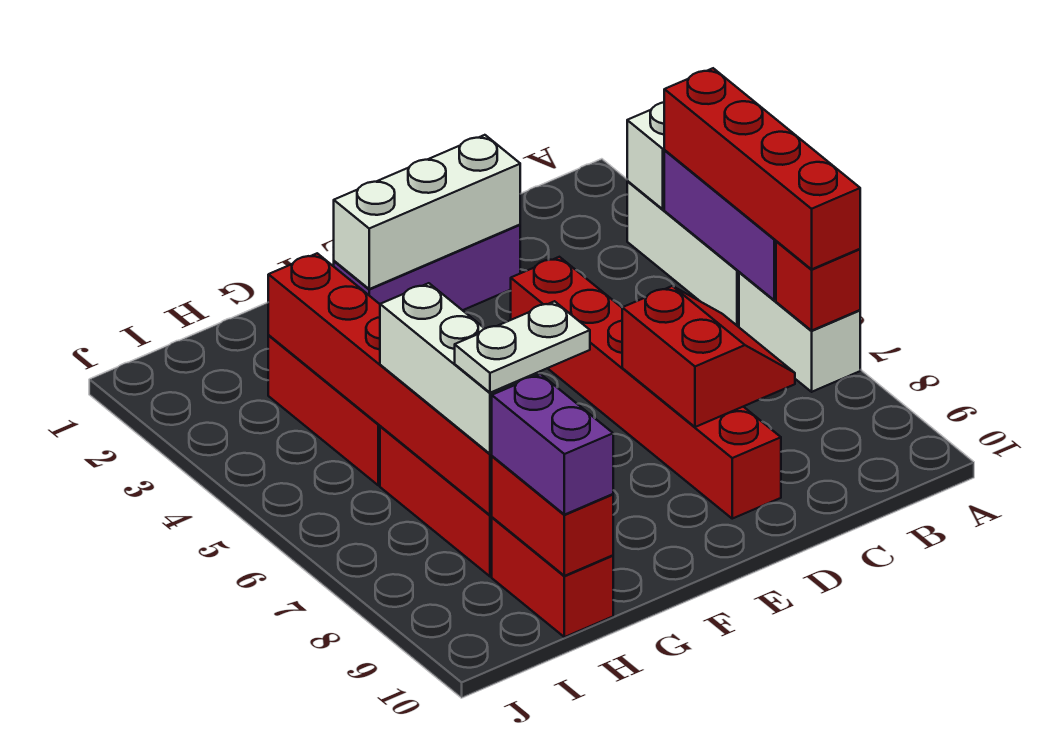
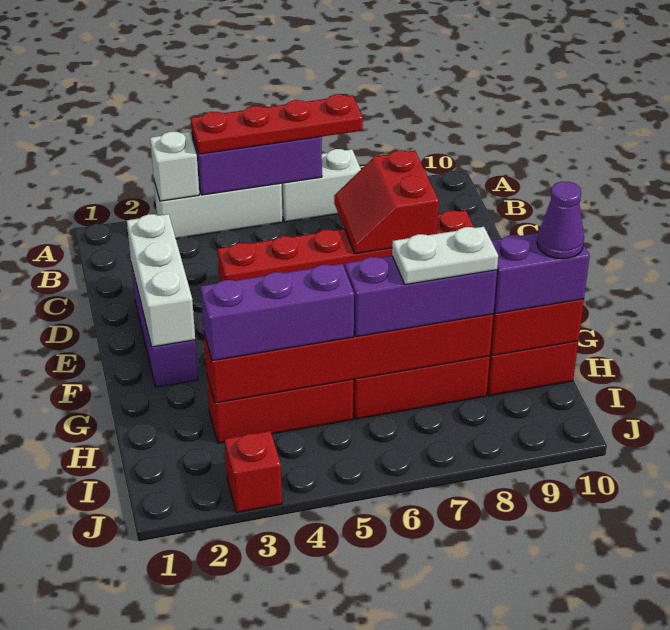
red 1x4 brick [664,68,860,269] -> red 1x4 plate [191,94,363,154]
red 1x1 brick [776,241,860,331] -> red 1x1 brick moved to [225,431,282,513]
red 2x2 slope [622,286,795,427] -> red 2x2 slope turned to [334,150,439,254]
white 1x2 plate [455,301,590,393] -> white 1x2 plate turned to [392,227,498,285]
none -> purple 1x3 brick [200,264,354,361]
white 1x3 brick [380,283,539,454] -> purple 1x3 brick [345,256,497,337]
none -> purple 1x1 cone [537,182,584,259]

